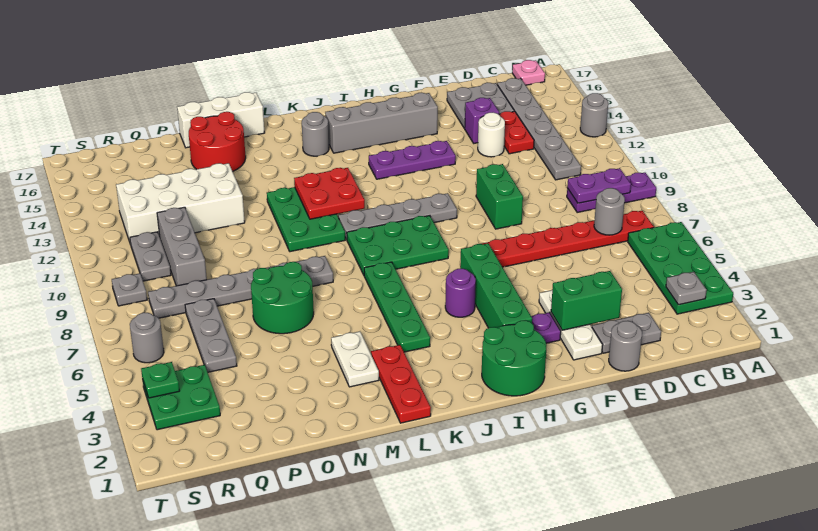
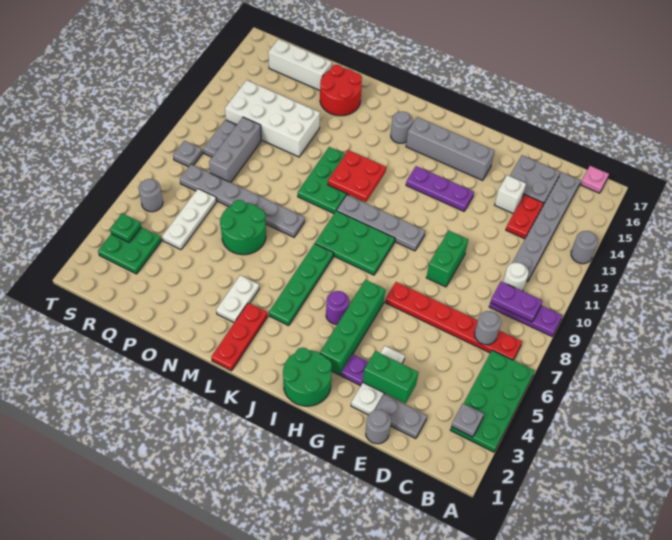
white 1x1 round brick [478,113,505,157] -> white 1x1 round brick moved to [503,263,529,291]
purple 1x1 brick [464,98,499,143] -> white 1x1 brick [495,175,526,214]
white 1x3 brick [177,92,265,148] -> white 1x3 brick moved to [268,39,332,90]
grey 1x3 plate [185,299,237,372] -> white 1x3 plate [162,189,217,250]

